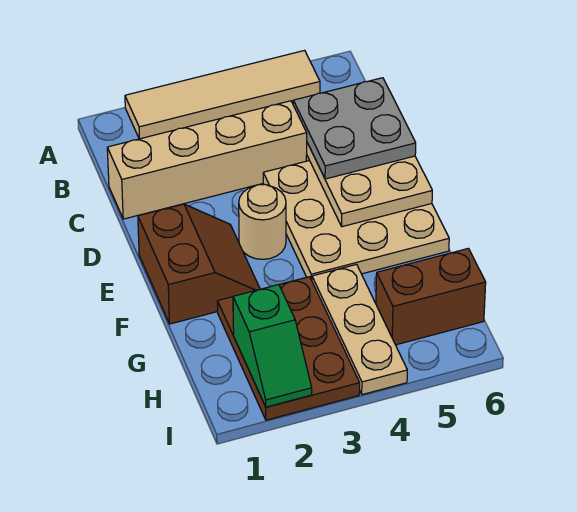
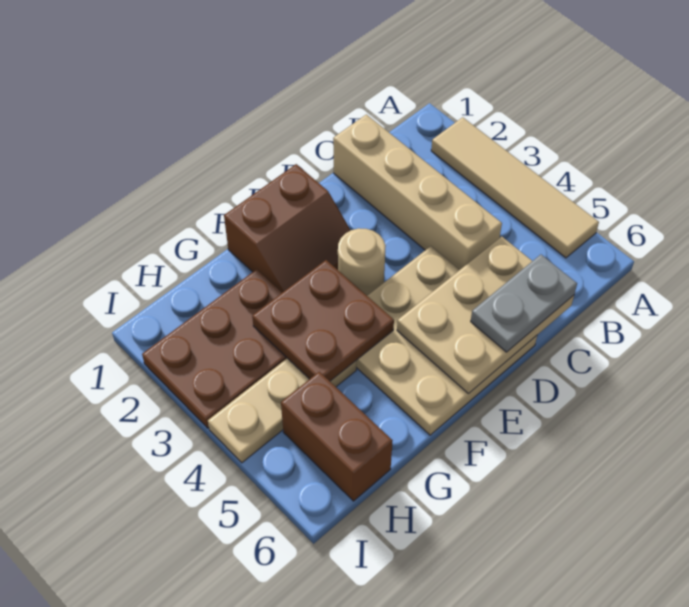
grey 2x2 plate [293,78,416,179] -> grey 1x2 plate [471,255,577,352]
none -> brown 2x2 plate [252,260,394,381]
green 1x2 slope [233,285,312,407] -> none

